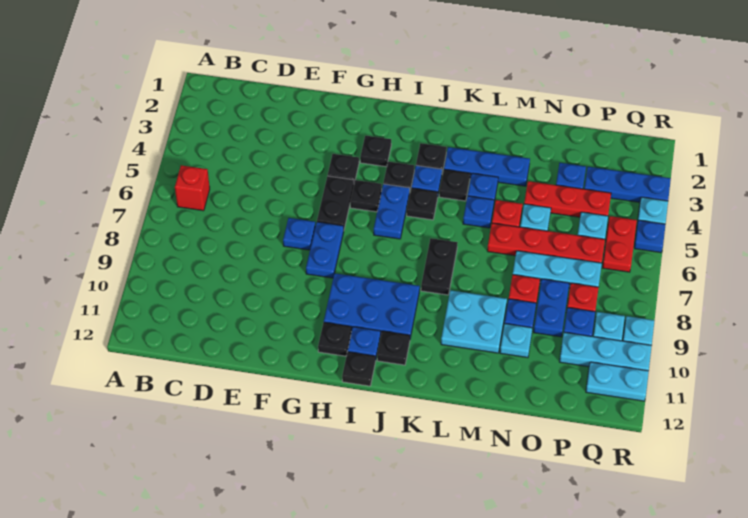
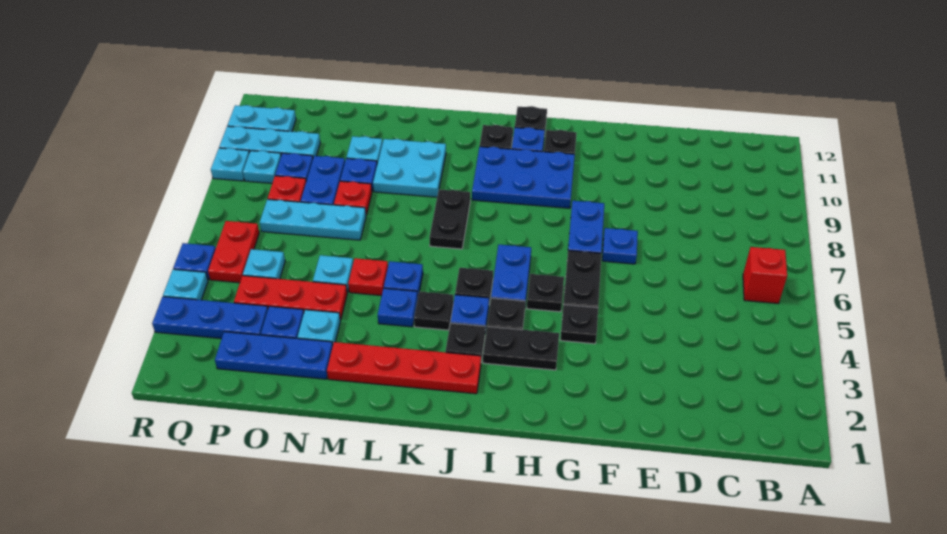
black 1x1 plate [360,136,391,167] -> black 1x2 plate [483,326,559,370]
blue 1x3 plate [444,147,530,186] -> blue 1x3 plate moved to [215,332,333,379]
red 1x4 plate [487,223,605,263] -> red 1x4 plate moved to [327,342,481,394]
none -> cyan 1x1 plate [297,310,340,345]

